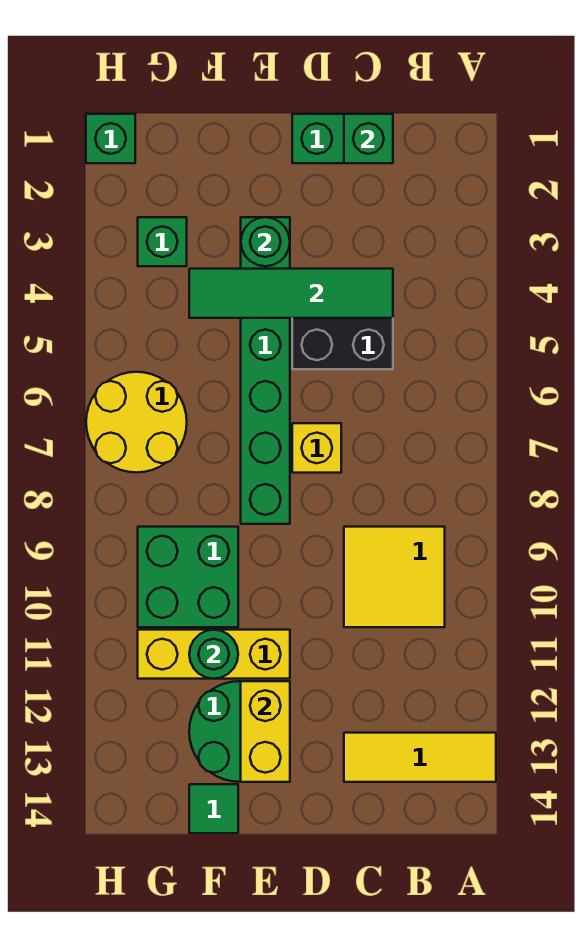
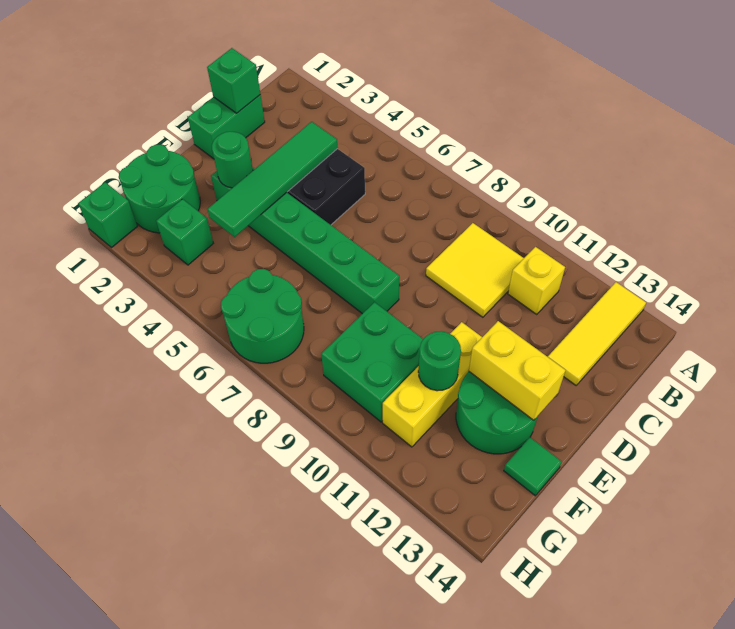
yellow 1x1 brick [292,423,341,473] -> yellow 1x1 brick moved to [508,247,565,314]
none -> green 2x2 round brick [119,145,200,233]
yellow 2x2 round brick [86,372,187,473] -> green 2x2 round brick [221,269,304,363]

